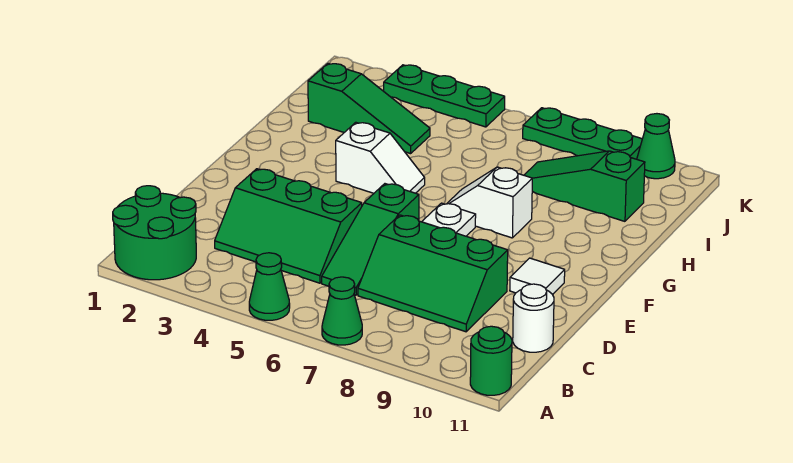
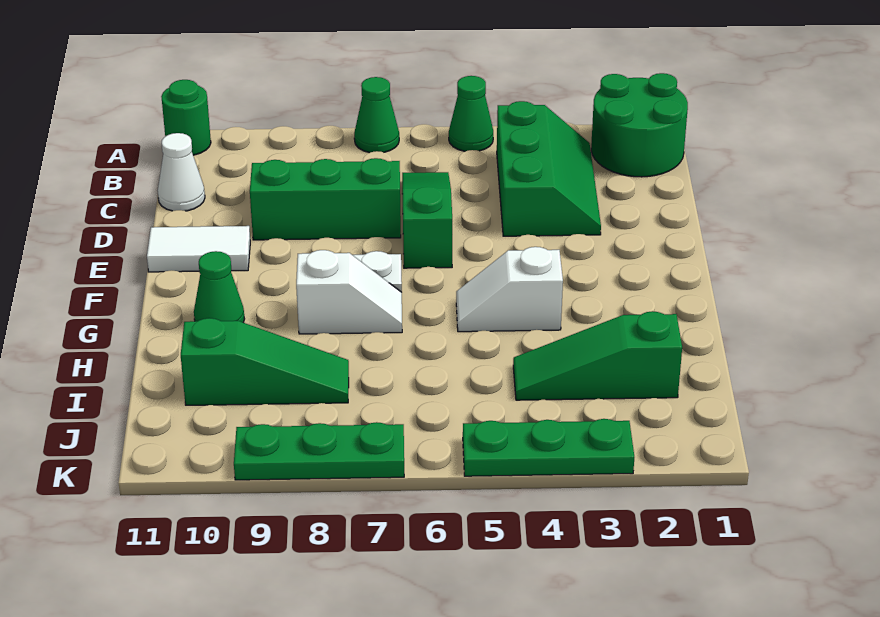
green 2x3 slope [215,169,362,283] -> green 2x3 slope turned to [497,101,601,236]
white 1x1 round brick [513,284,554,352] -> white 1x1 cone [158,133,205,211]
white 1x1 tile [510,258,565,295] -> white 1x2 tile [147,226,250,272]
green 1x1 cone [637,114,675,179] -> green 1x1 cone moved to [194,251,244,322]

